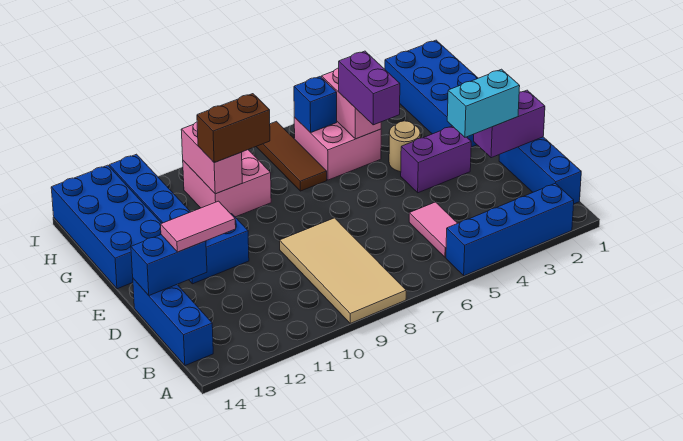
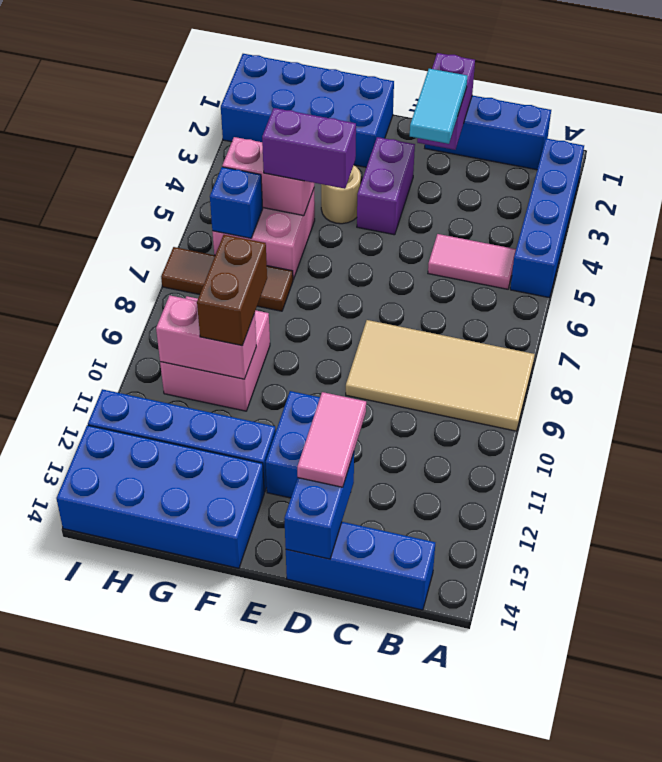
cyan 1x2 brick [447,69,520,137] -> cyan 1x2 tile [410,69,467,144]

